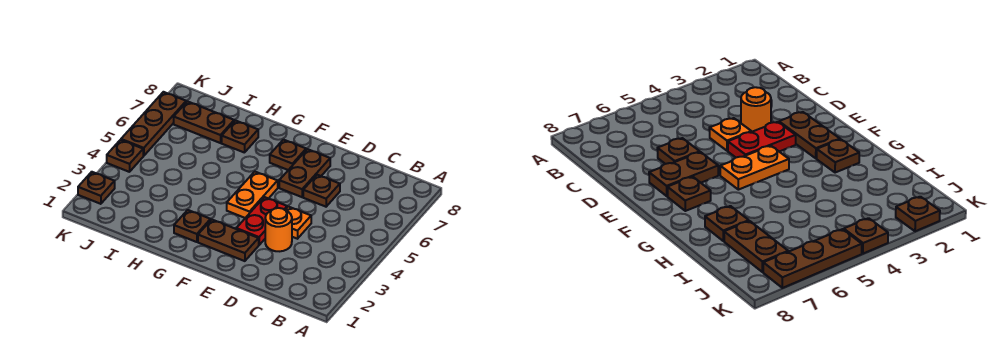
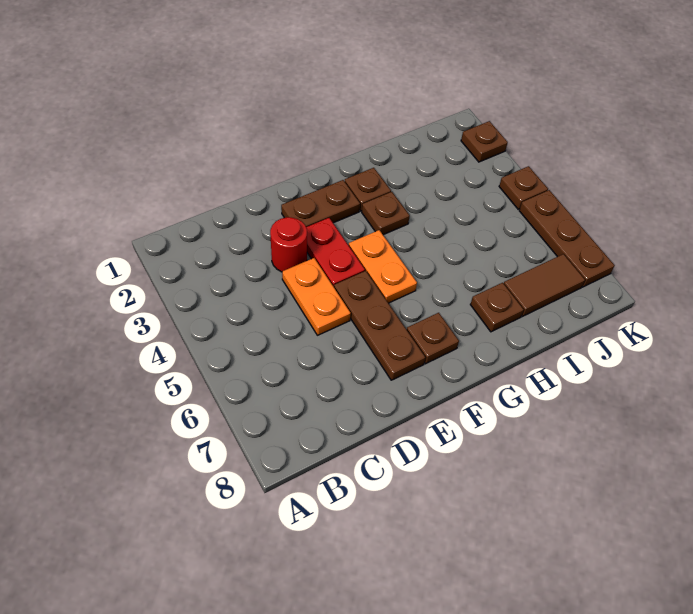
orange 1x1 round brick [265,208,292,251] -> red 1x1 round brick [270,217,307,272]
orange 1x1 plate [286,207,311,239] -> orange 1x2 plate [282,258,351,335]
brown 1x1 plate [303,175,340,207] -> brown 1x1 plate moved to [362,192,410,235]
brown 1x2 plate [279,149,330,197] -> brown 1x3 plate [334,271,425,380]
brown 1x2 plate [174,101,234,143] -> brown 1x2 tile [504,254,585,316]

